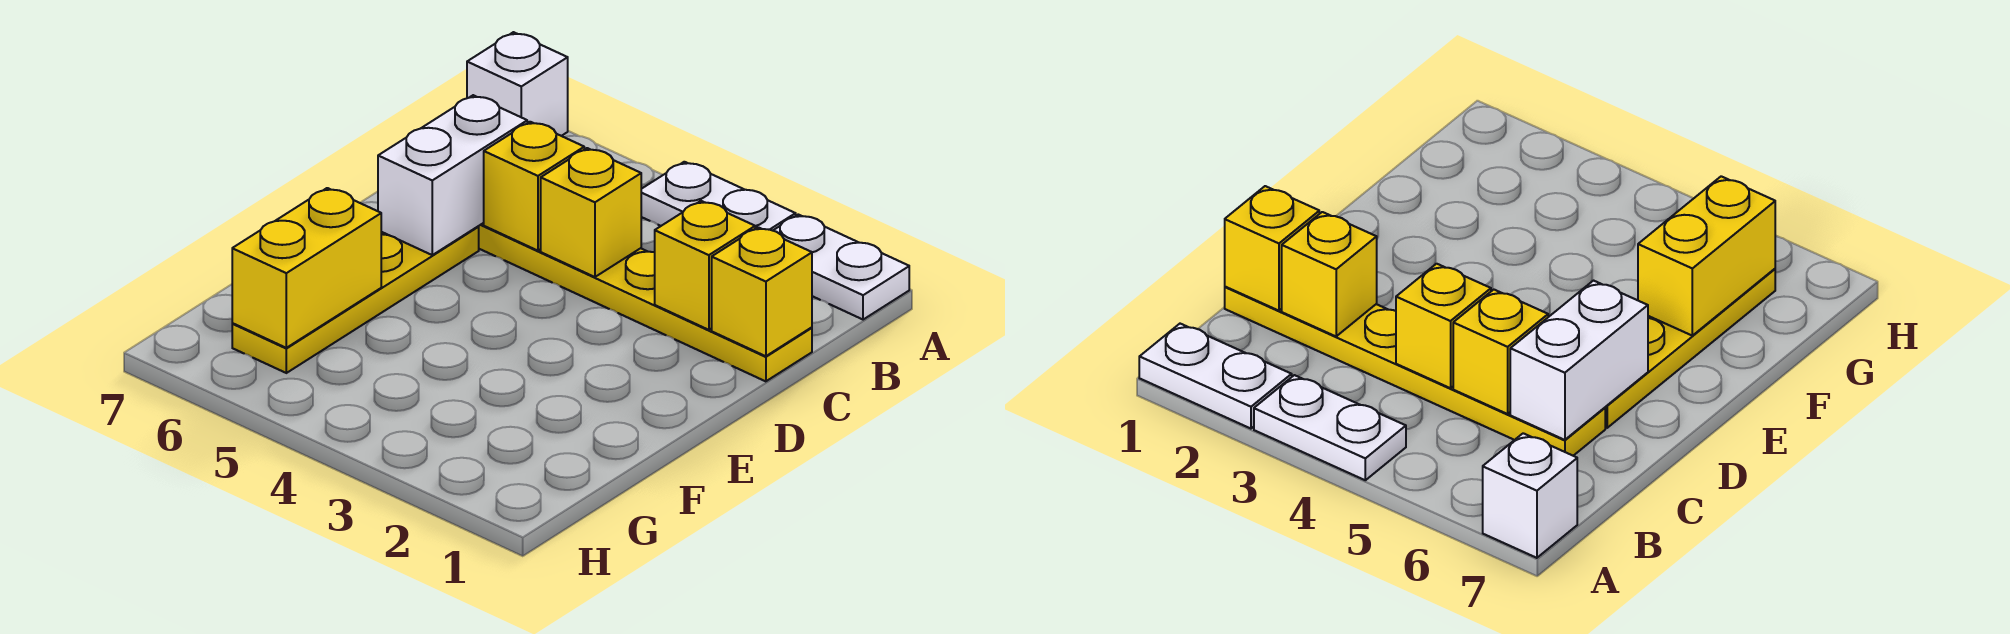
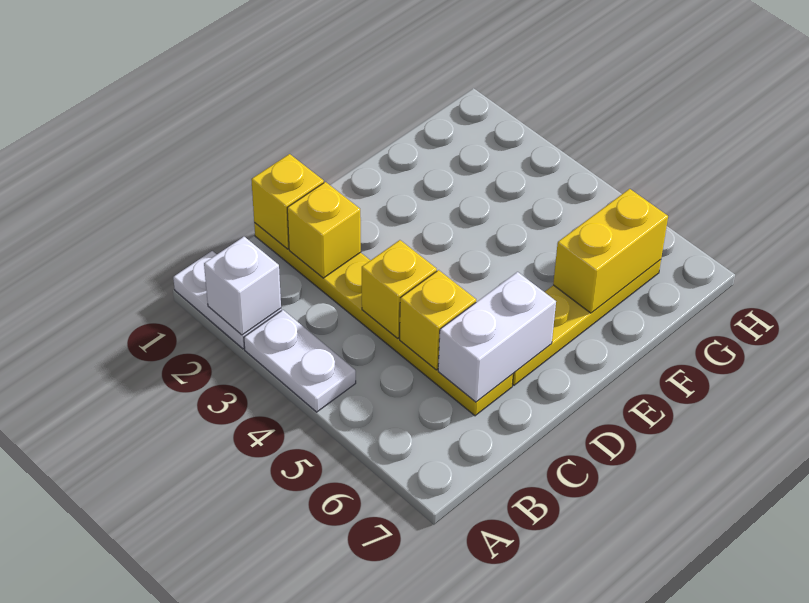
white 1x1 brick [467,32,568,136] -> white 1x1 brick moved to [204,237,281,335]

